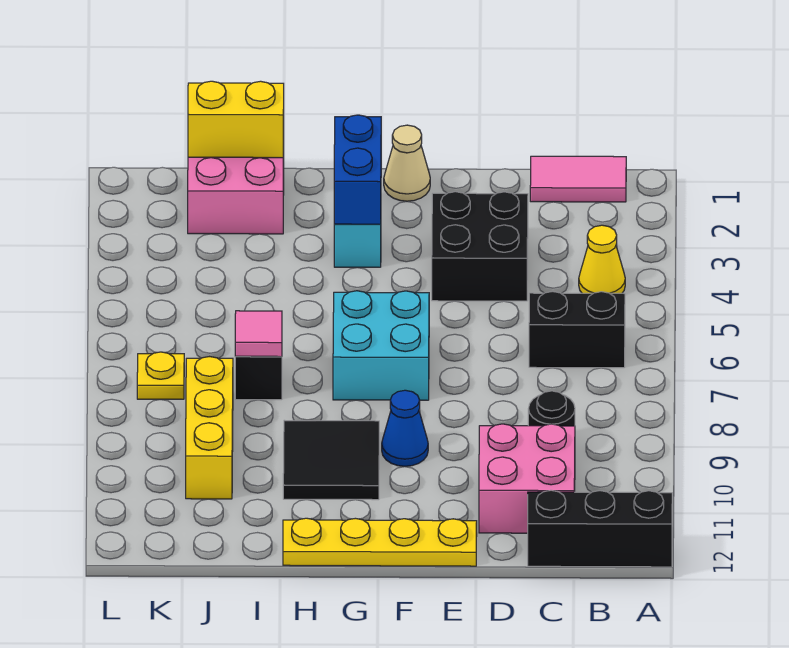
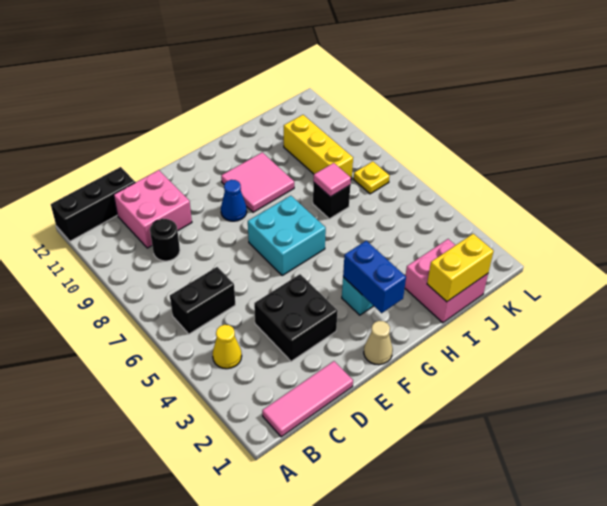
pink 1x2 tile [530,156,626,202] -> pink 1x3 tile [262,361,353,437]
yellow 1x4 plate [283,518,477,566] -> none
black 2x2 tile [283,420,379,500] -> pink 2x2 tile [221,152,294,212]

